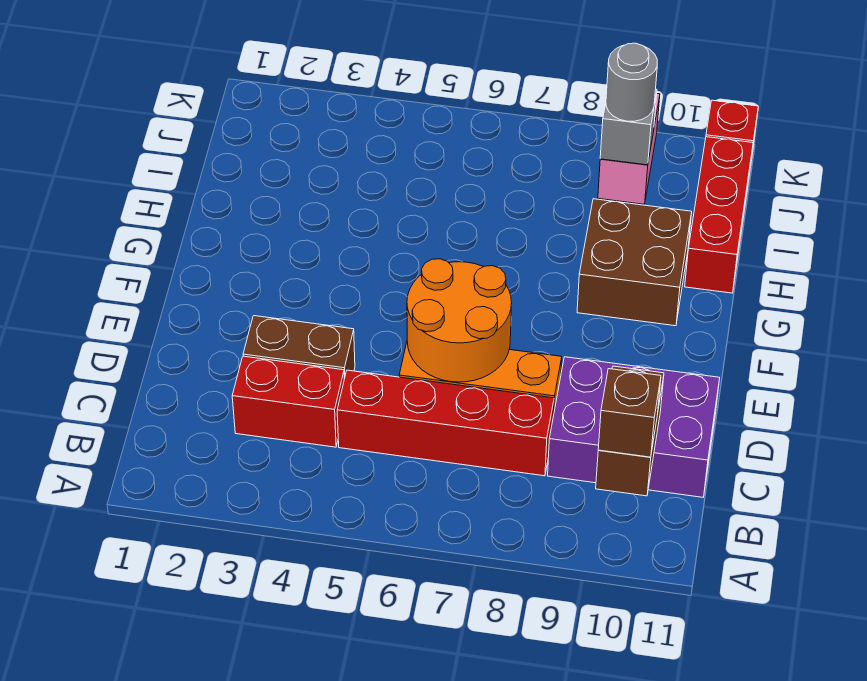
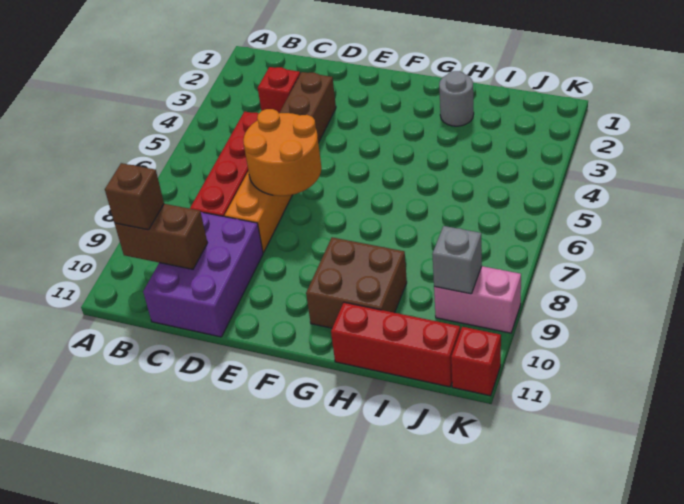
red 1x2 brick [232,356,344,447] -> red 1x1 brick [258,67,300,113]
grey 1x1 round brick [606,43,657,121] -> grey 1x1 round brick moved to [439,71,474,126]

